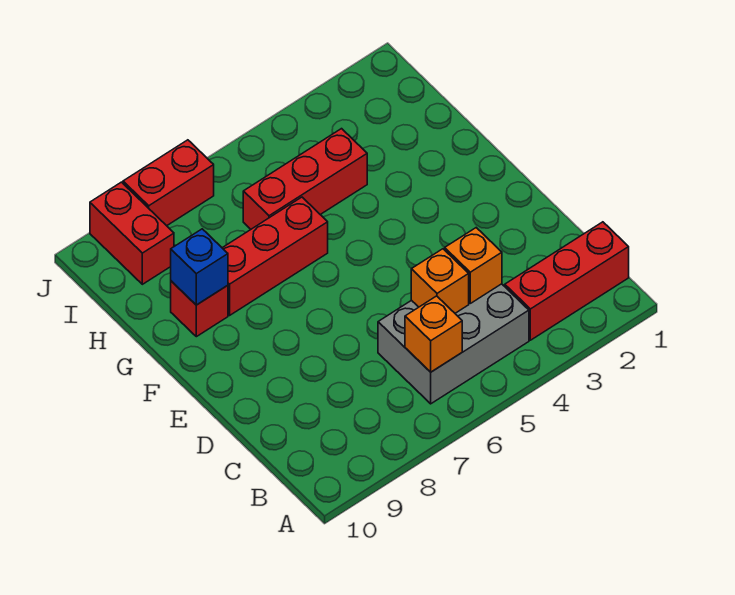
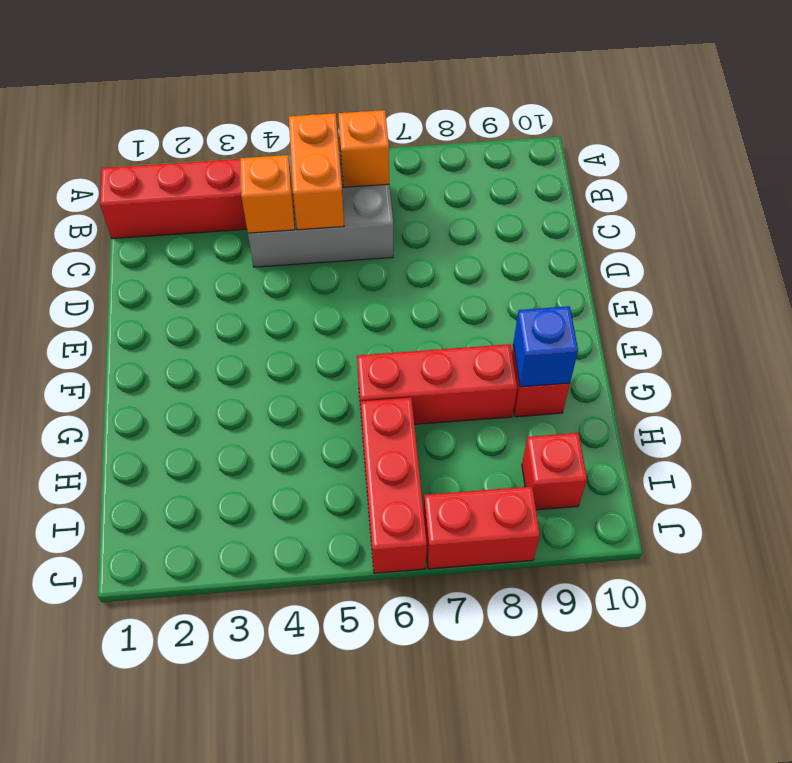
orange 1x1 brick [411,249,469,313] -> orange 1x2 brick [289,113,344,230]
red 1x3 brick [243,129,367,229] -> red 1x3 brick turned to [361,398,427,573]
red 1x2 brick [90,182,174,284] -> red 1x1 brick [522,433,587,510]

